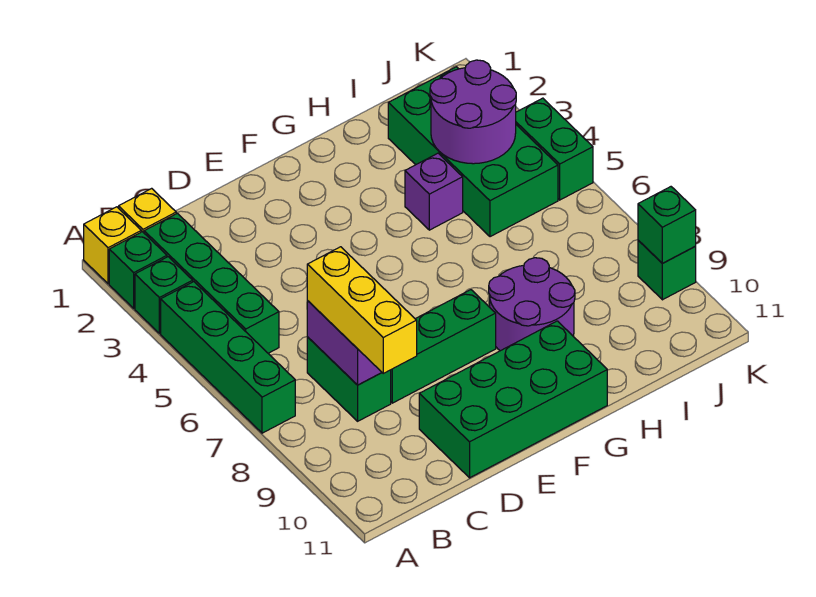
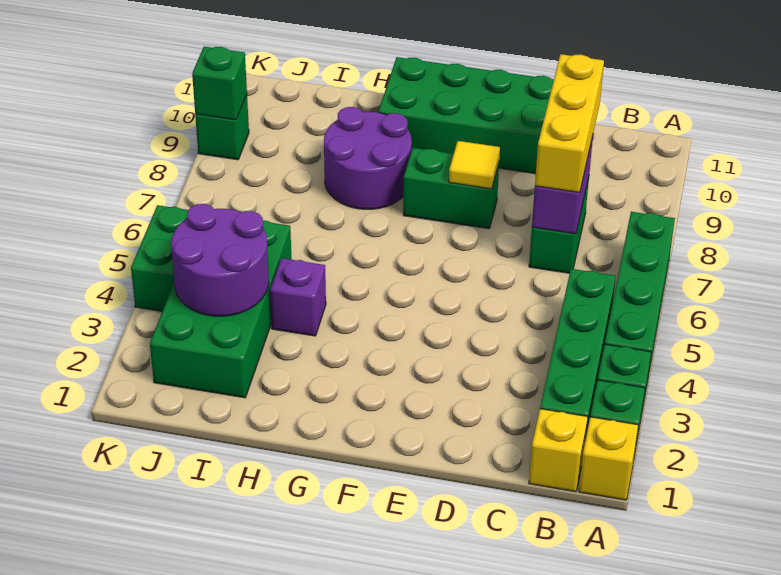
green 1x3 brick [391,290,496,403] -> green 1x2 brick [403,148,499,229]
none -> yellow 1x1 tile [449,141,500,189]

